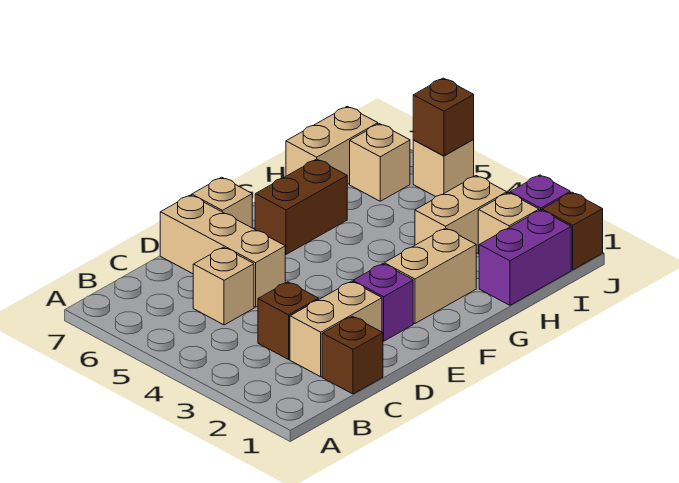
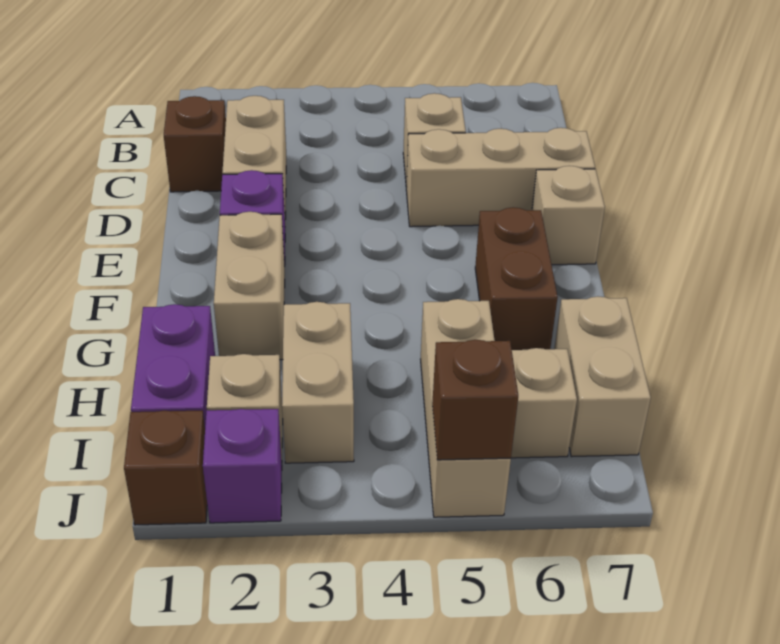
brown 1x1 brick [258,282,318,359] -> none
tan 1x1 brick [413,139,474,197] -> tan 1x3 brick [421,299,511,517]

